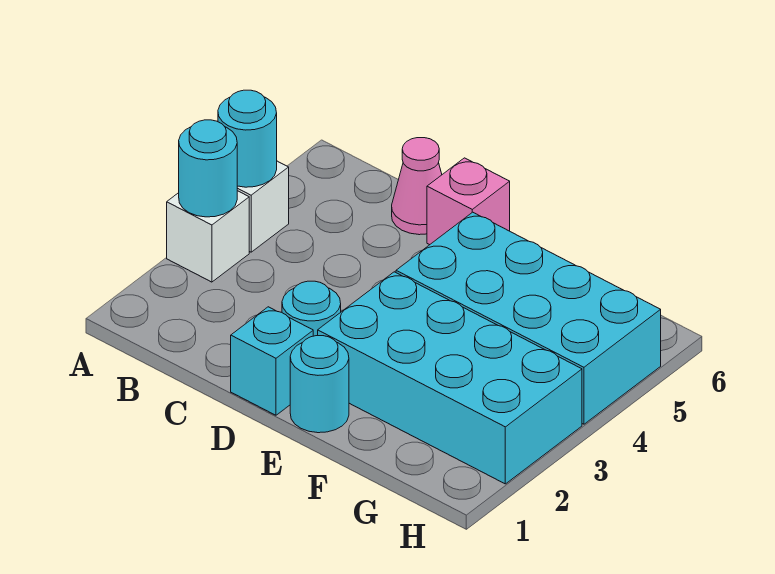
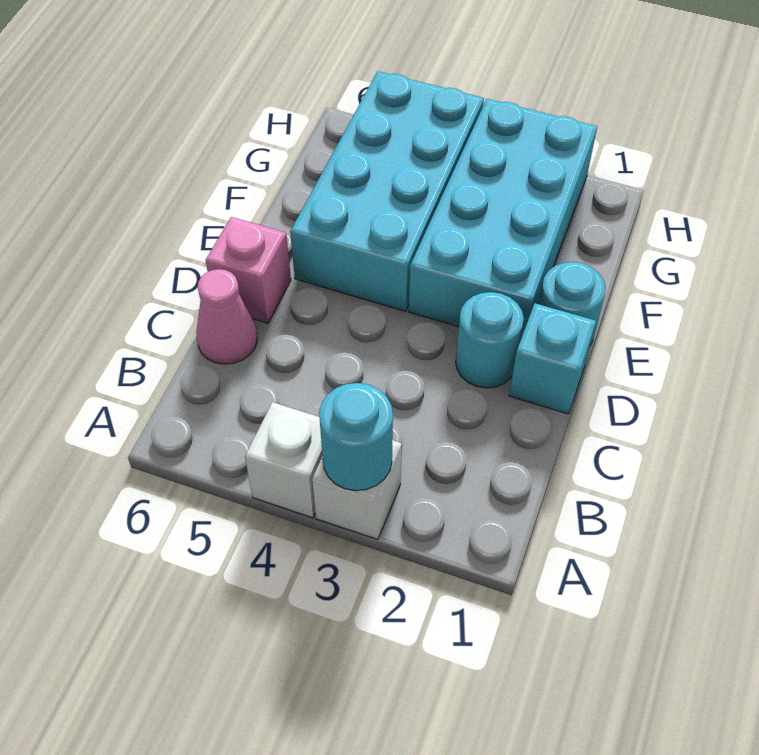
cyan 1x1 round brick [218,90,277,187] -> none

